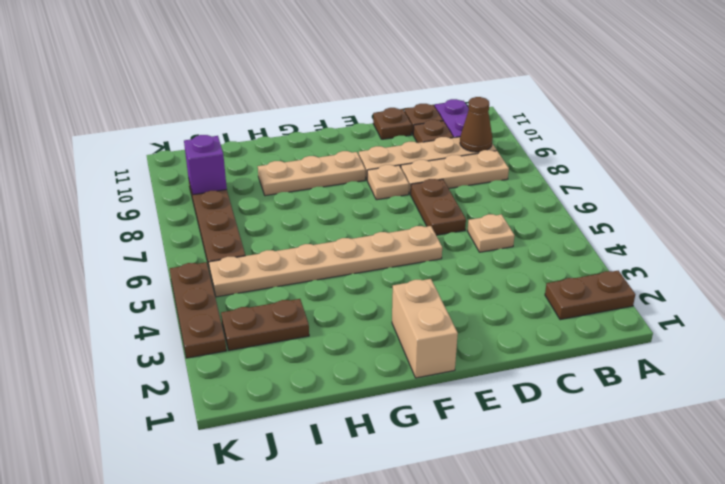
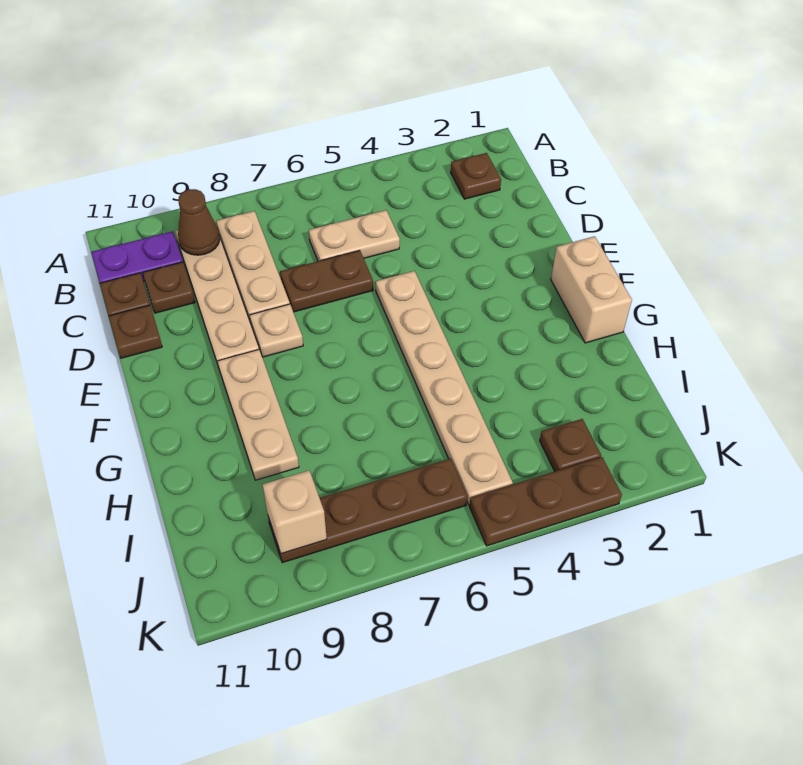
brown 1x2 plate [545,271,635,320] -> brown 1x1 plate [451,153,501,199]
tan 1x1 plate [468,214,515,252] -> tan 1x2 plate [309,210,400,261]
tan 1x2 brick [392,279,458,378] -> tan 1x2 brick turned to [551,236,632,343]
brown 1x2 plate [221,299,309,350] -> brown 1x1 plate [540,419,601,471]
purple 1x1 brick [184,135,227,195] -> tan 1x1 brick [263,471,327,554]

